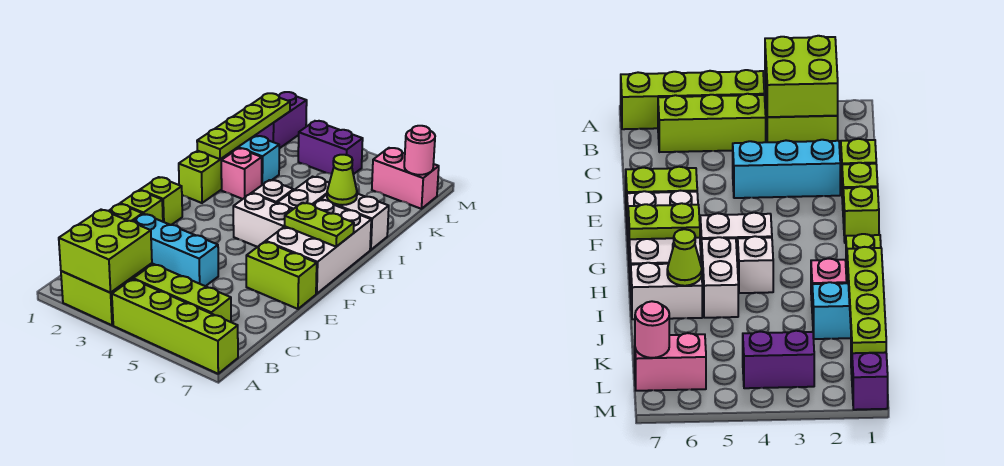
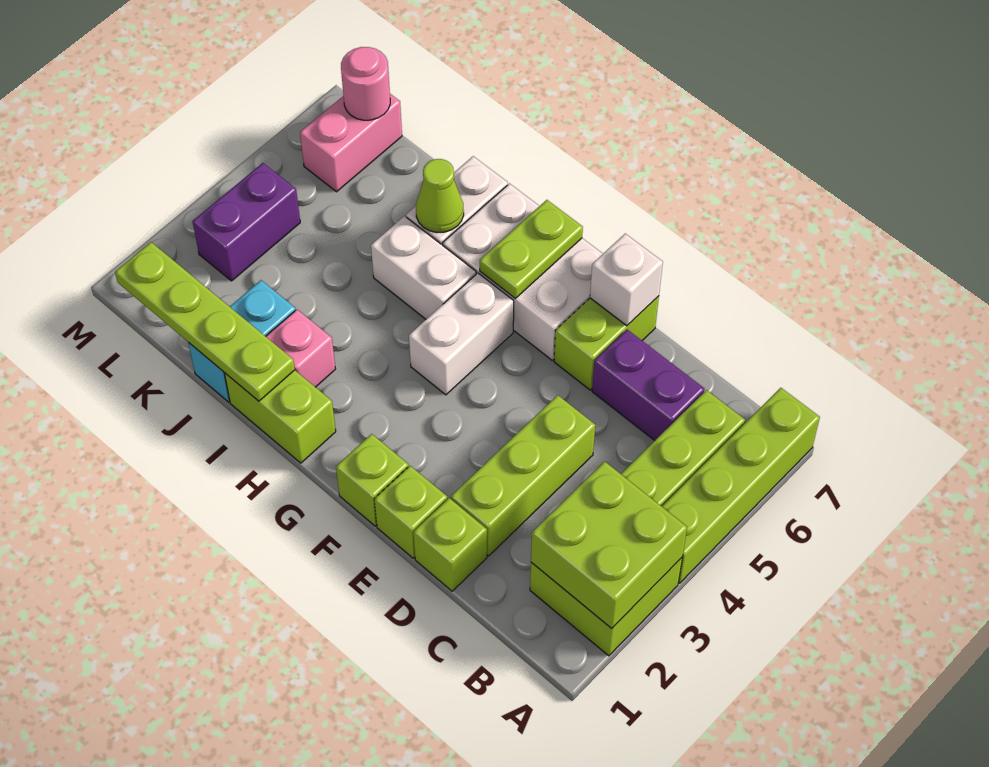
cyan 1x3 brick [134,214,218,286] -> lime 1x3 brick [451,395,595,556]
white 1x1 brick [252,180,293,203] -> white 1x1 brick moved to [590,234,663,326]
purple 1x2 brick [255,92,307,148] -> purple 1x2 brick moved to [592,330,704,441]

